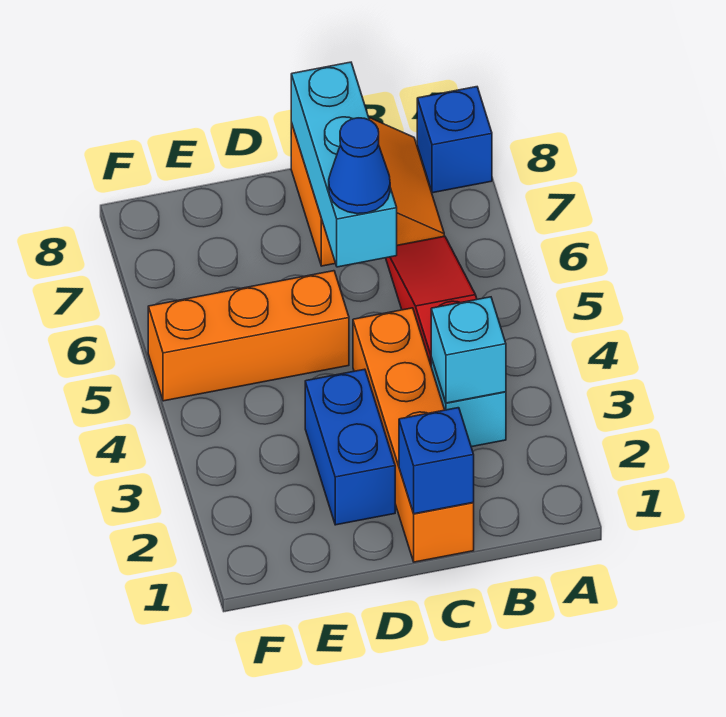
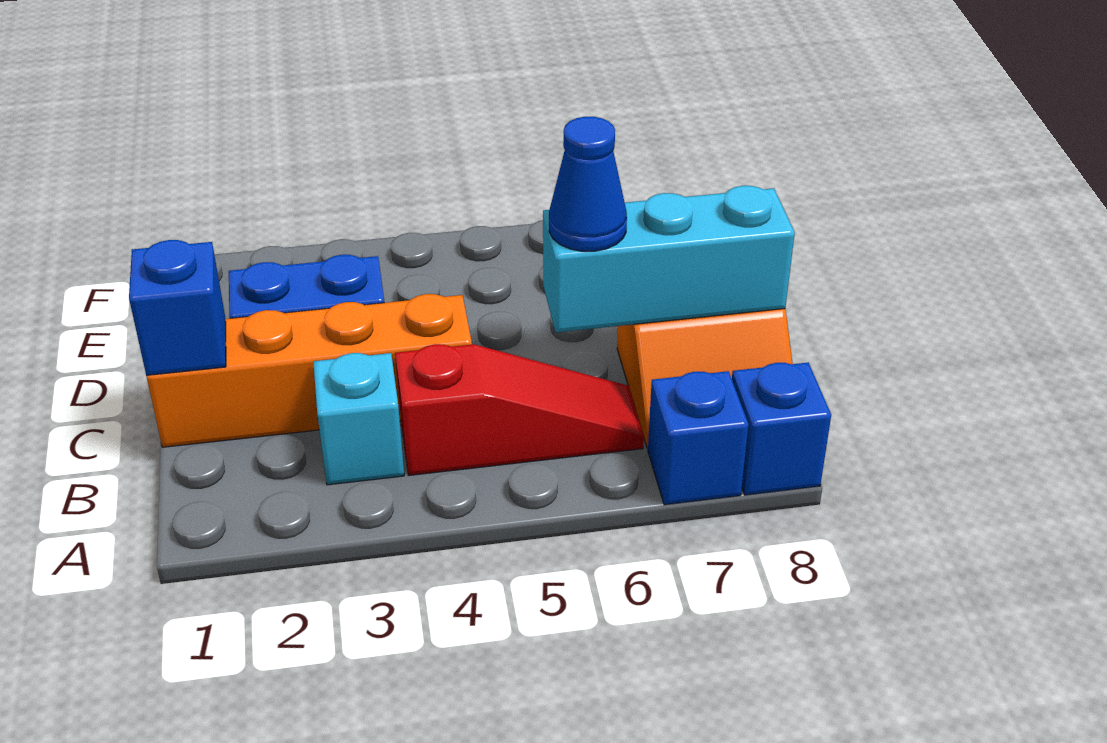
none -> blue 1x1 brick [648,371,749,505]
cyan 1x1 brick [431,297,506,403] -> none
orange 1x3 brick [148,271,349,401] -> none

